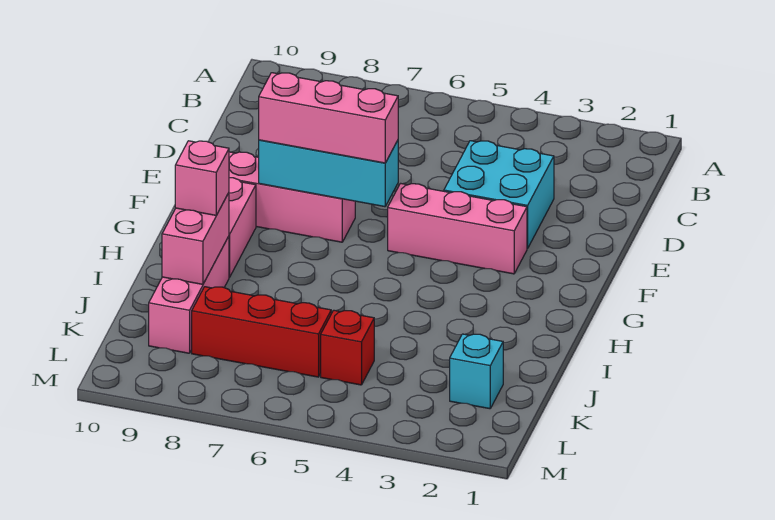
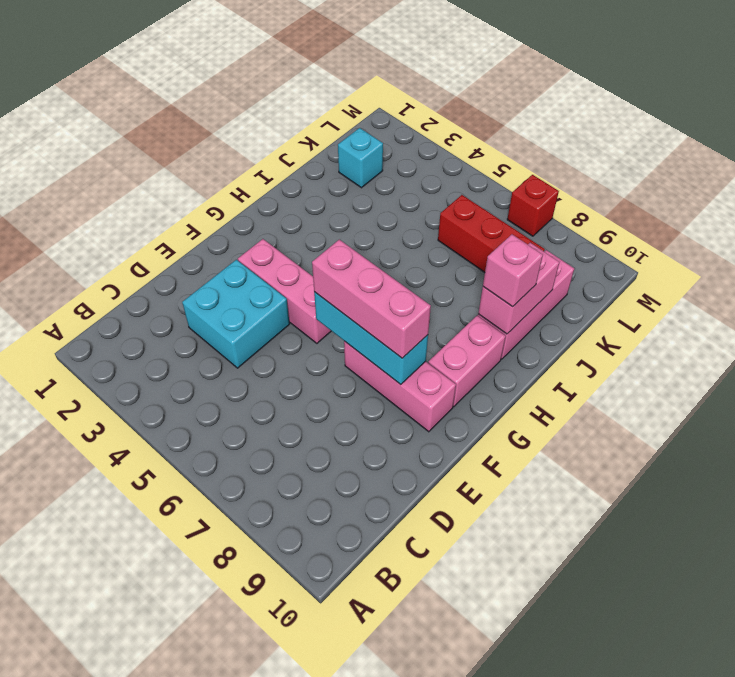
red 1x1 brick [321,310,374,385] -> red 1x1 brick moved to [507,175,559,236]

